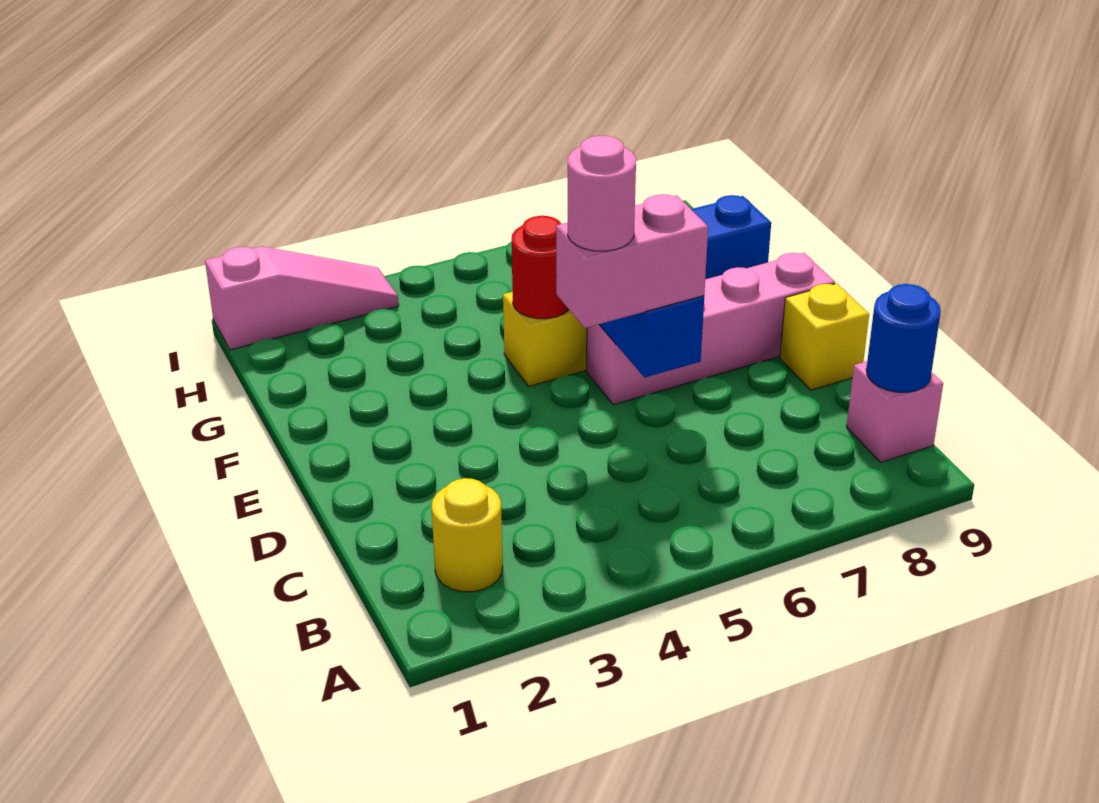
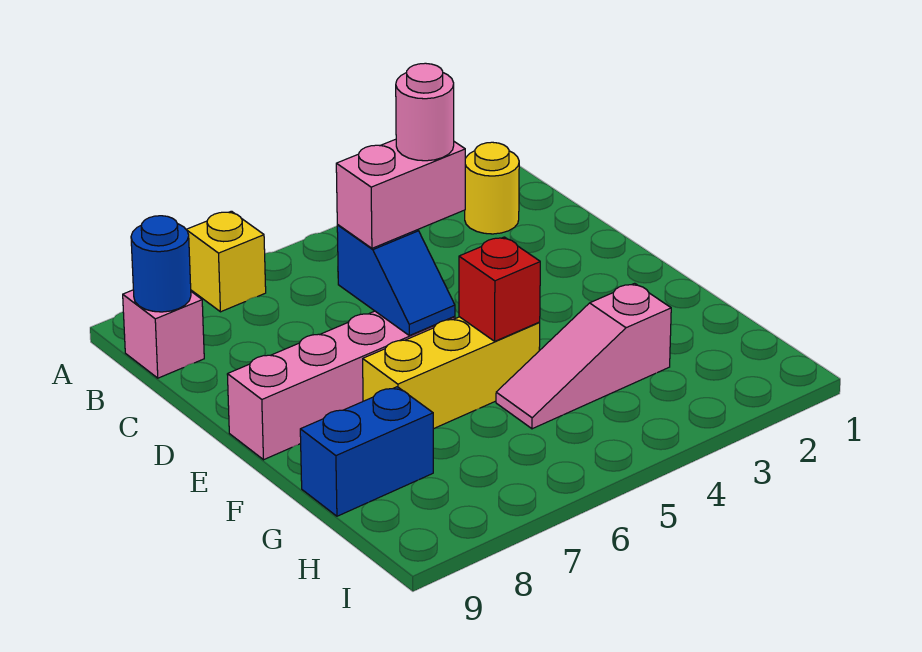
yellow 1x1 brick [780,283,869,390] -> yellow 1x1 brick moved to [186,211,266,312]
red 1x1 round brick [512,216,569,319] -> red 1x1 brick [459,237,540,341]
pink 1x3 slope [205,246,399,350] -> pink 1x3 slope moved to [496,283,671,429]

